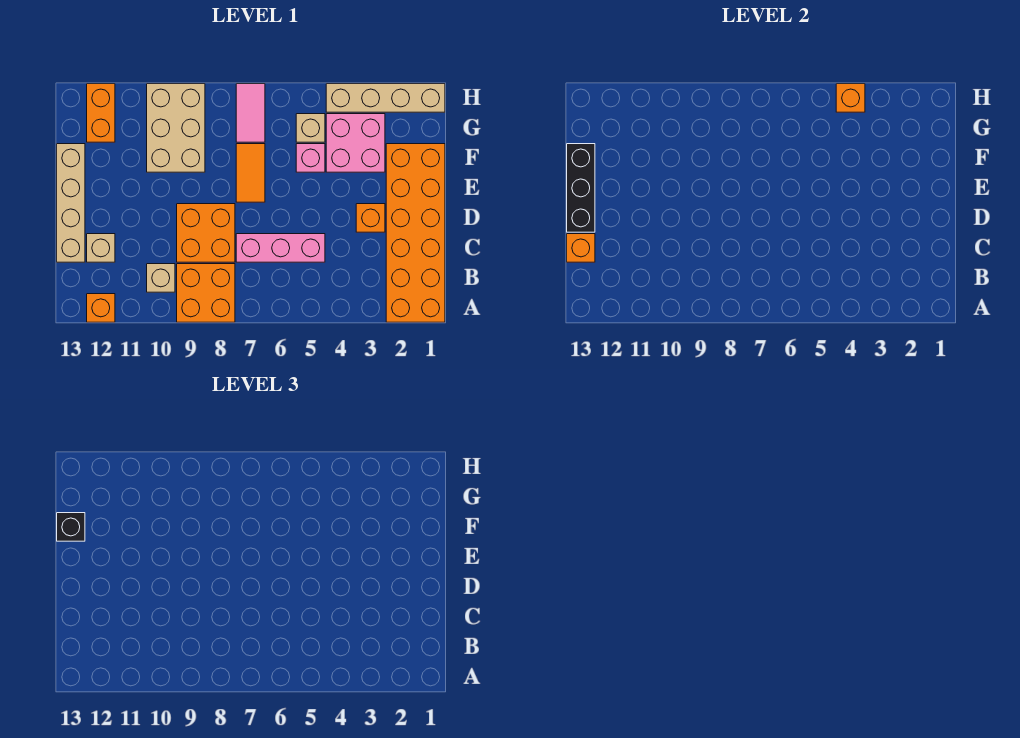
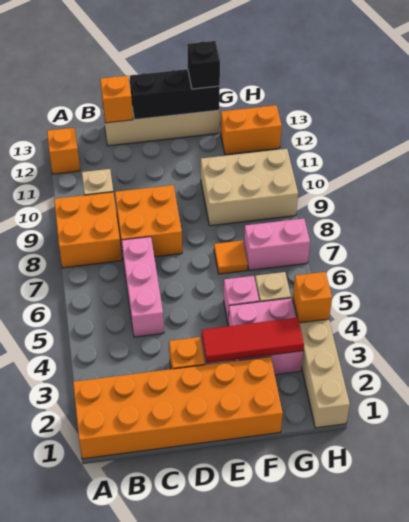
tan 1x1 brick [87,234,115,262] -> none
none -> red 1x3 tile [202,318,304,363]
orange 1x2 tile [236,144,265,202] -> orange 1x1 tile [214,240,248,274]
pink 1x2 tile [236,84,265,142] -> pink 1x2 brick [244,218,310,270]

